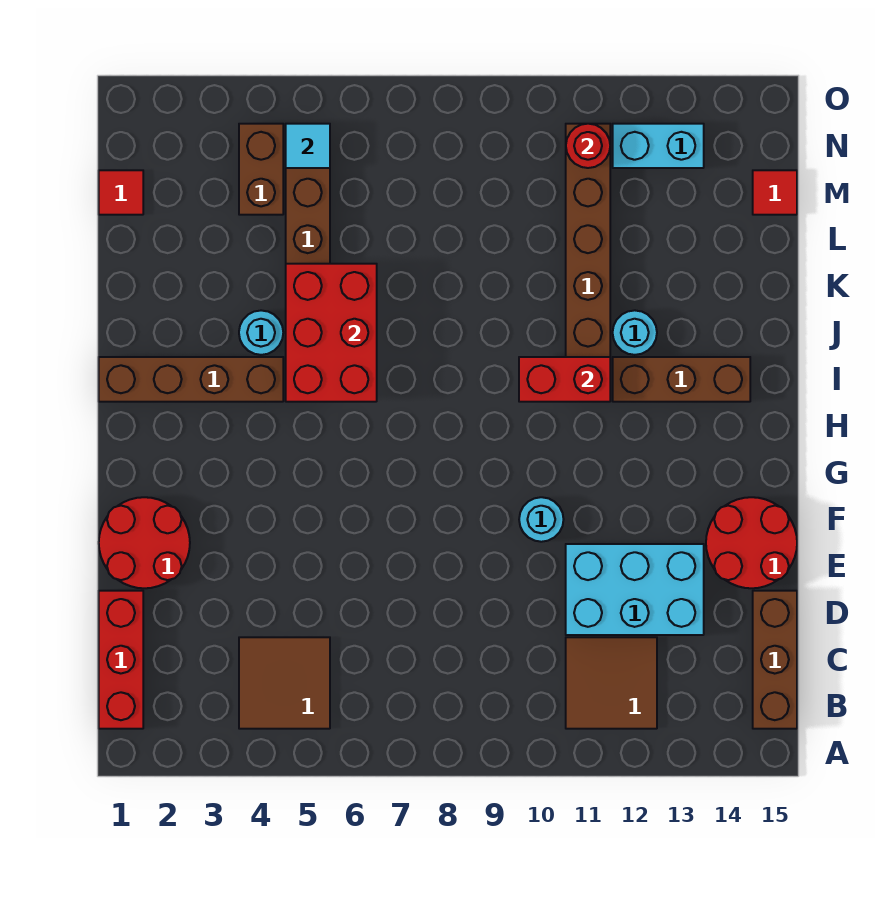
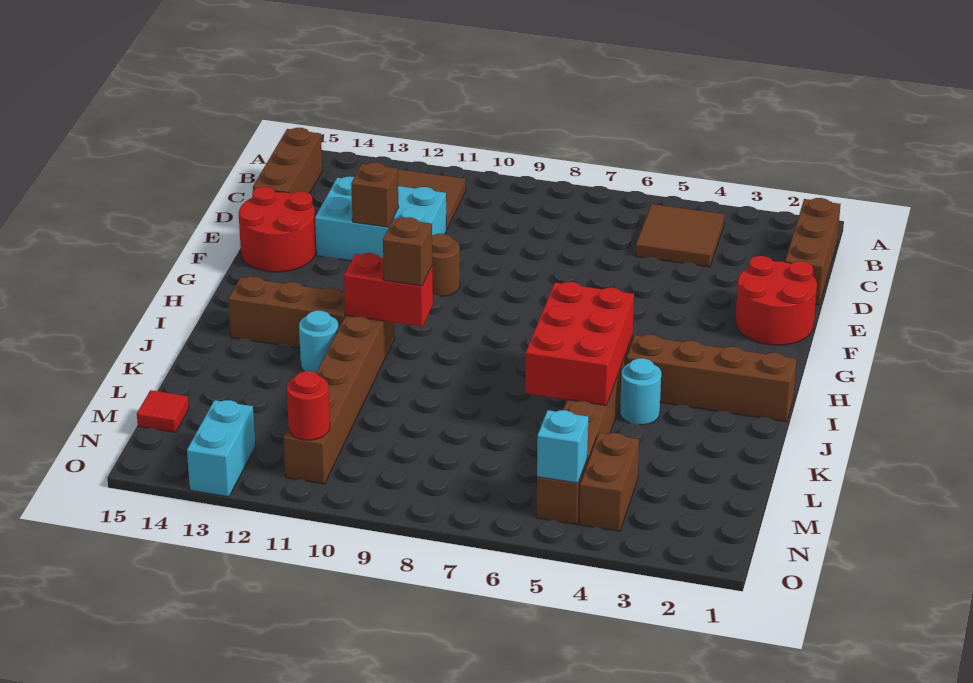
red 1x3 brick [99,591,143,729] -> brown 1x3 brick [785,198,841,305]
none -> brown 1x1 brick [351,162,399,227]
cyan 1x1 round brick [519,497,564,542] -> brown 1x1 round brick [432,234,460,296]
none -> brown 1x1 brick [383,217,432,286]
red 1x1 tile [99,170,143,215] -> none
cyan 1x1 tile [286,124,330,168] -> cyan 1x1 brick [537,410,588,483]
cyan 1x2 brick [613,124,704,168] -> cyan 1x2 brick turned to [187,400,255,497]

